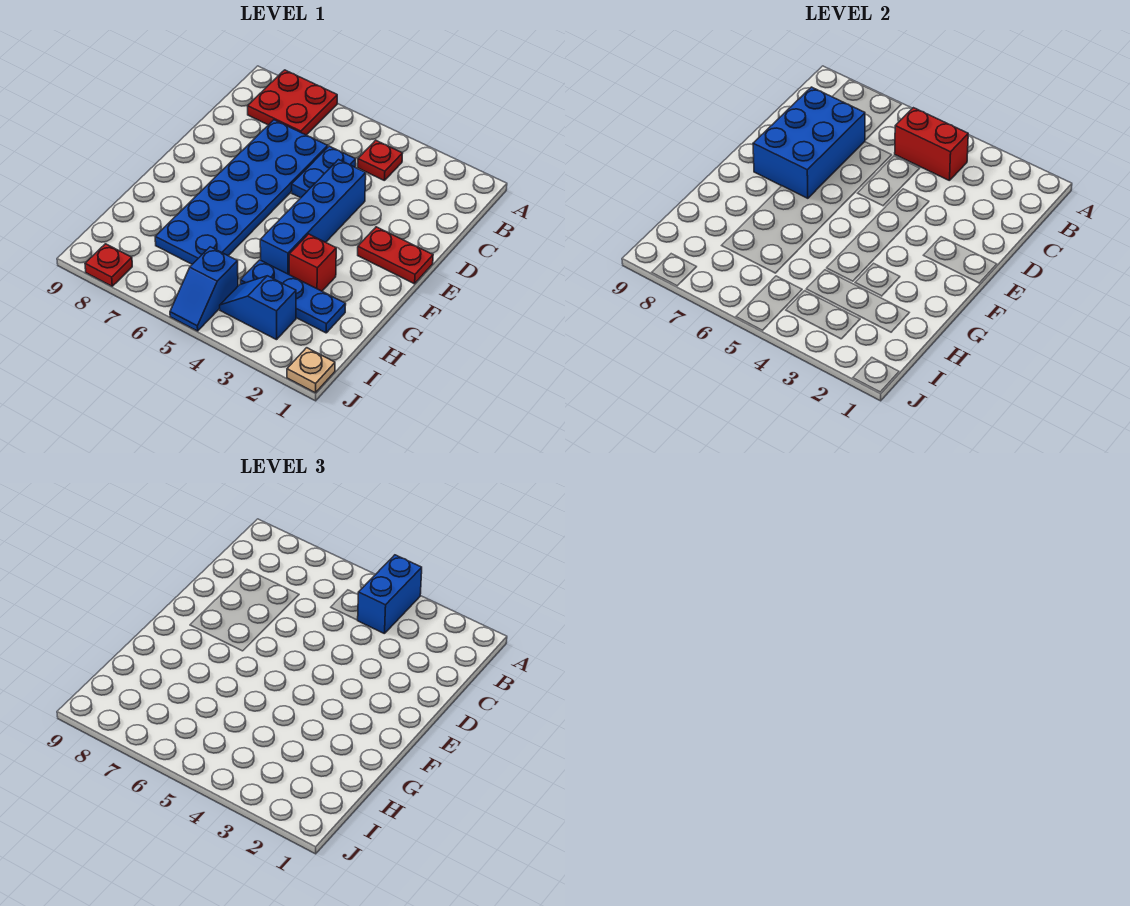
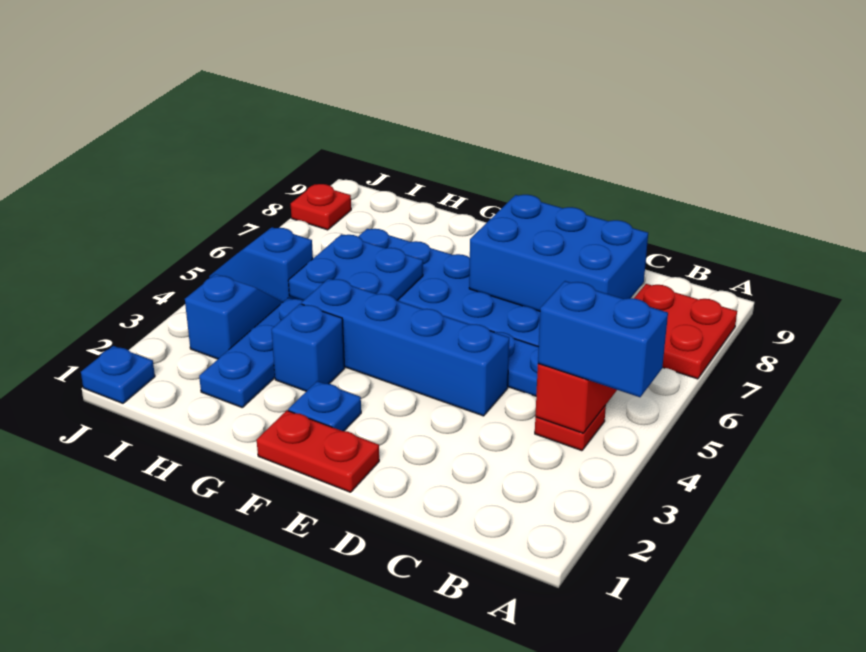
red 1x2 plate [358,227,433,284] -> red 1x2 plate turned to [257,411,379,492]
none -> blue 1x1 plate [288,381,361,431]
red 1x1 brick [289,234,336,291] -> blue 1x1 brick [271,304,345,391]
none -> blue 2x2 plate [288,234,423,301]
tan 1x1 plate [287,348,335,393] -> blue 1x1 plate [81,346,155,403]

